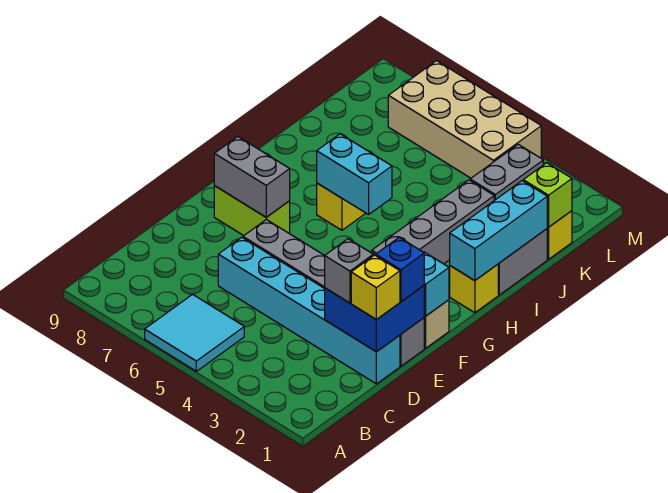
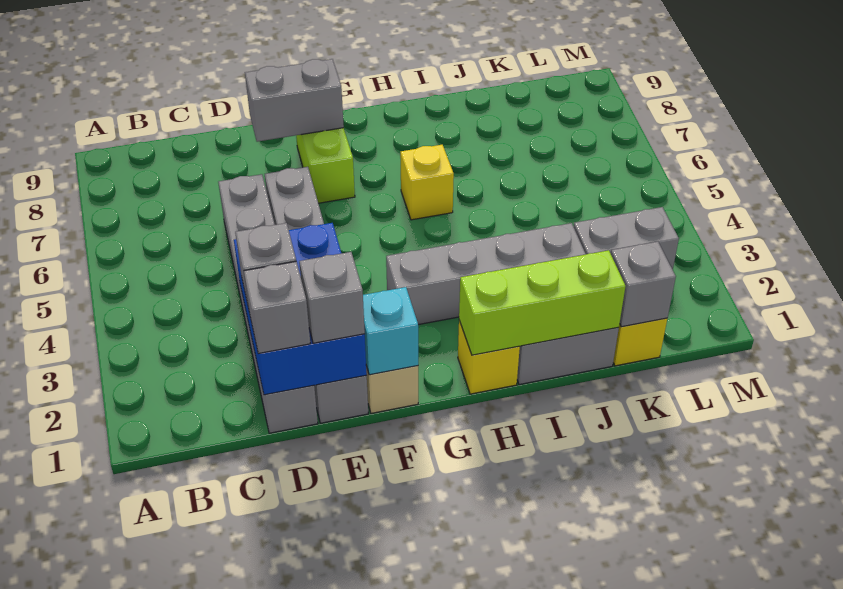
cyan 2x2 tile [145,294,244,371] -> none
cyan 1x6 brick [218,237,400,384] -> grey 1x6 brick [218,174,318,433]
blue 2x2 brick [325,253,424,352] -> blue 2x3 brick [234,223,367,395]
yellow 1x1 brick [351,255,400,320] -> grey 1x1 brick [244,261,310,354]
blue 1x1 brick [376,237,424,302] -> grey 1x1 brick [299,252,365,343]
grey 1x2 brick [214,137,290,217] -> grey 1x2 brick turned to [245,59,344,142]
cyan 1x3 brick [450,181,547,281] -> lime 1x3 brick [459,250,626,355]
cyan 1x2 brick [317,134,392,215] -> none
lime 1x1 brick [523,163,572,227] -> grey 1x1 brick [611,242,676,327]
tan 2x4 brick [388,61,541,178] -> none

